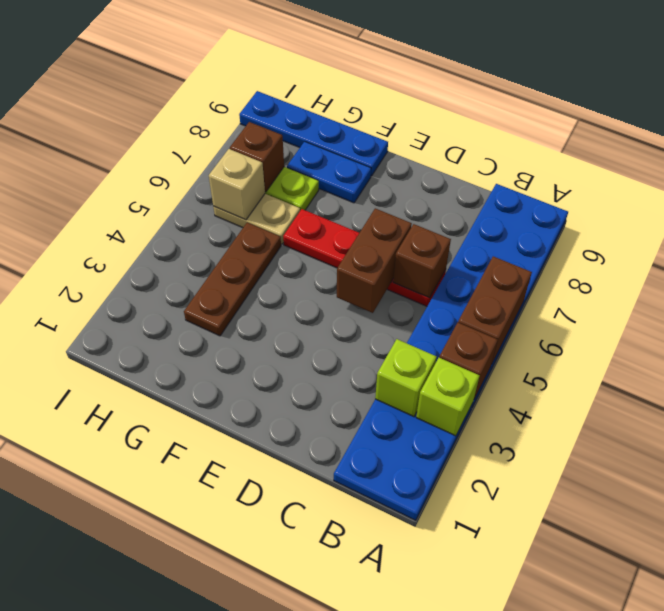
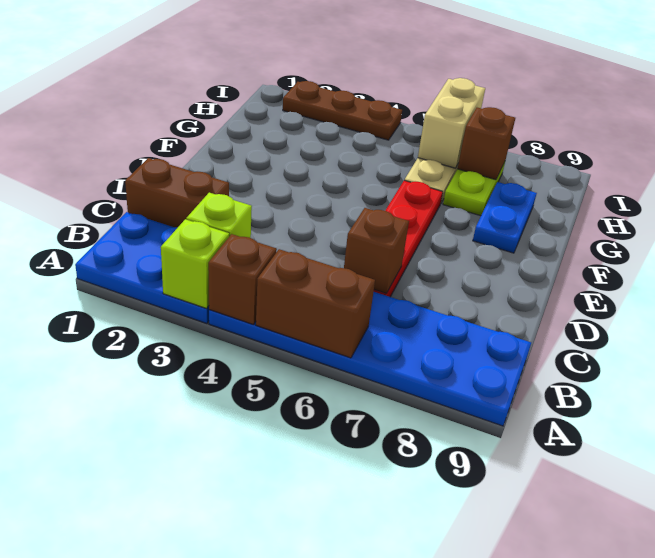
brown 1x2 brick [337,208,412,313] -> brown 1x2 brick moved to [125,158,229,228]
blue 1x4 plate [239,91,388,176] -> none
brown 1x3 plate [184,223,281,336] -> brown 1x3 plate moved to [283,81,402,140]
tan 1x1 brick [209,149,265,220] -> tan 1x2 brick [418,78,485,168]

